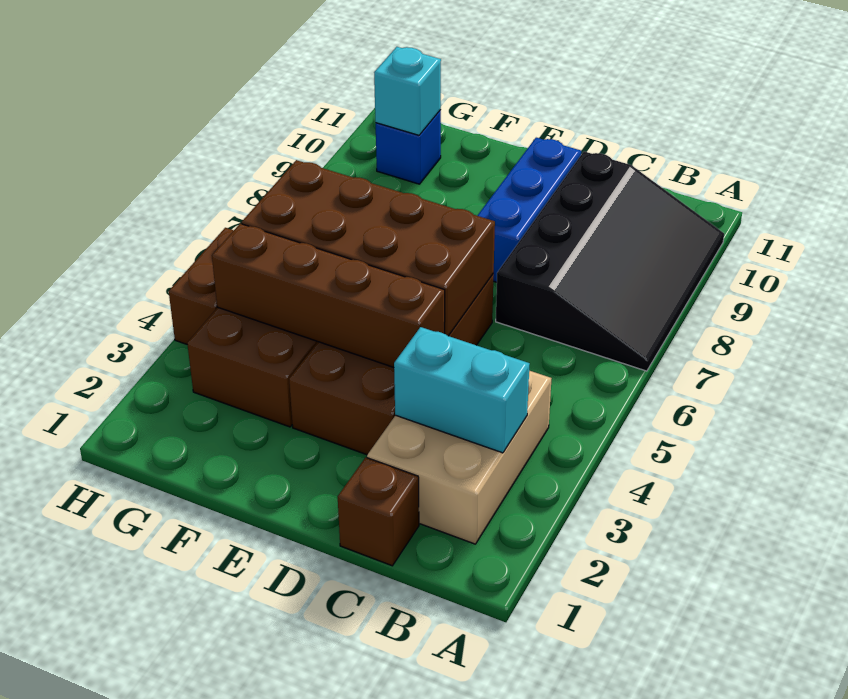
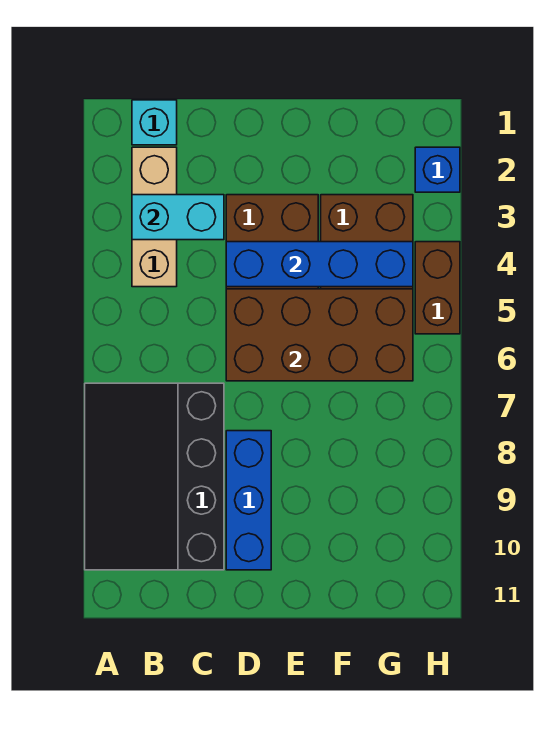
tan 2x3 brick [367,371,551,544] -> tan 1x3 brick [132,147,177,287]
brown 1x1 brick [338,457,419,566] -> none
brown 1x4 brick [212,224,445,367] -> blue 1x4 brick [226,242,413,287]
blue 1x1 brick [376,110,441,184] -> blue 1x1 brick moved to [415,147,460,192]
cyan 1x1 brick [374,47,441,135] -> cyan 1x1 brick moved to [132,100,177,145]

